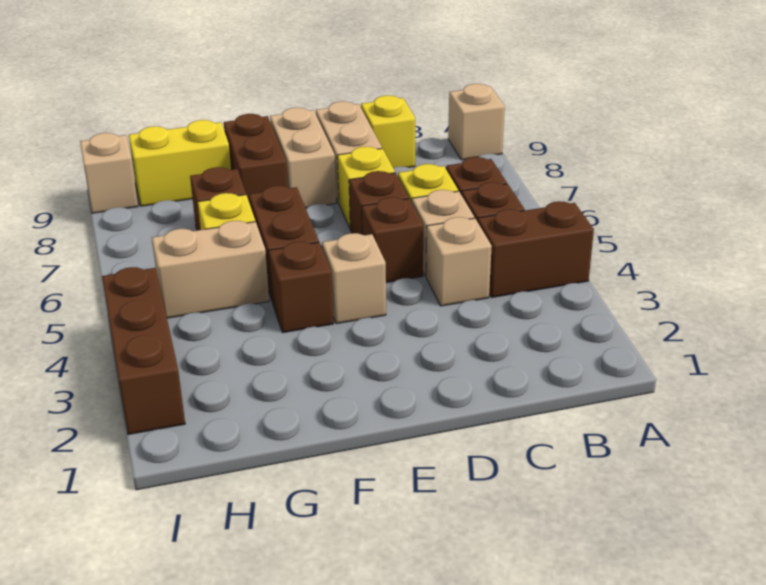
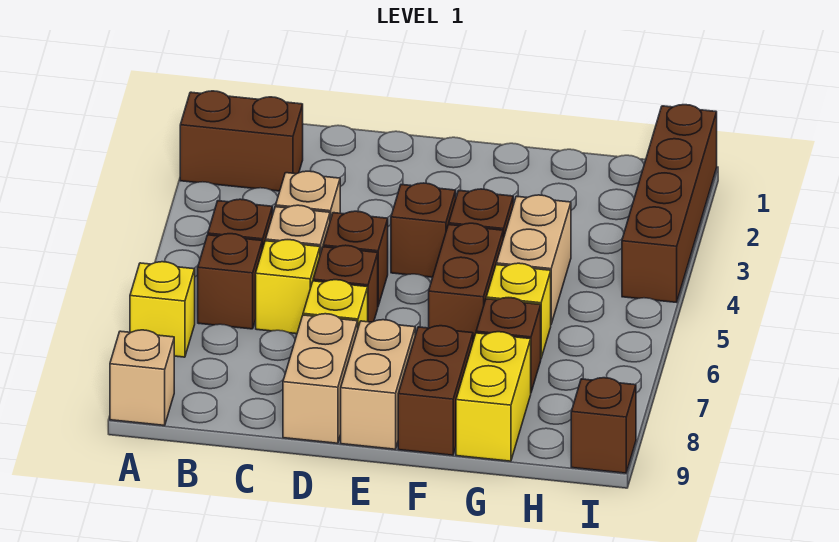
brown 1x2 brick [478,201,594,297] -> brown 1x2 brick moved to [180,91,303,191]
yellow 1x1 brick [361,95,415,168] -> yellow 1x1 brick moved to [130,262,195,357]
tan 1x1 brick [322,233,386,324] -> brown 1x1 brick [391,183,456,277]
tan 1x2 brick [152,221,269,318] -> tan 1x2 brick turned to [496,195,571,324]
yellow 1x2 brick [129,120,231,206] -> yellow 1x2 brick turned to [456,332,531,461]
brown 1x3 brick [102,267,185,435] -> brown 1x4 brick [622,105,717,302]
tan 1x1 brick [80,133,138,213] -> brown 1x1 brick [571,378,636,473]

